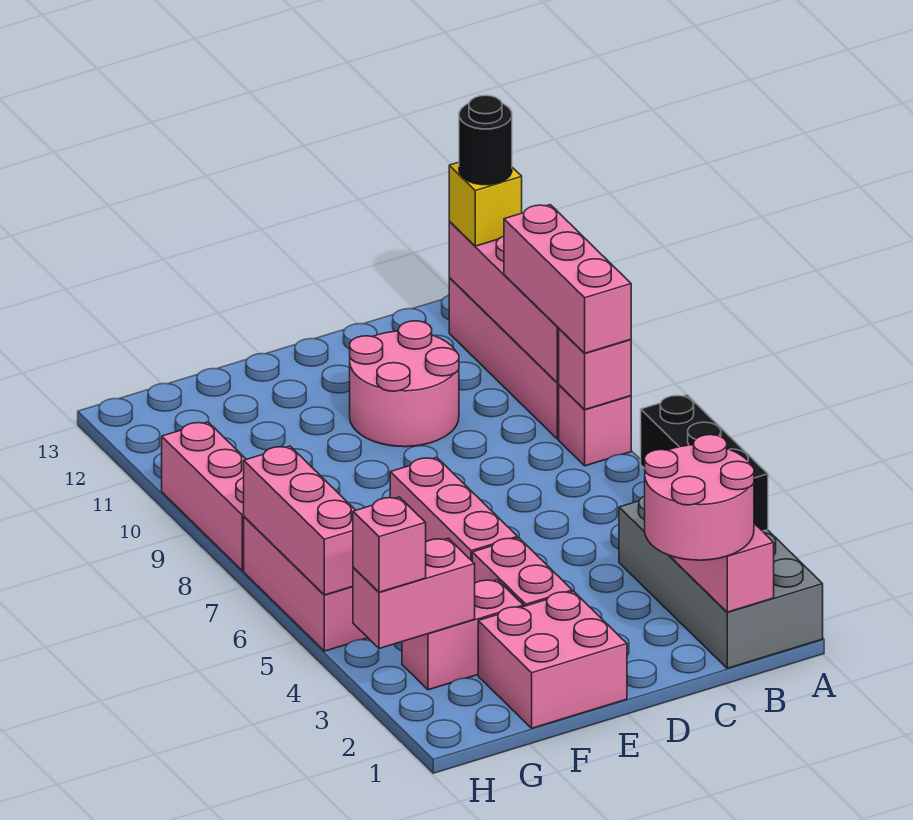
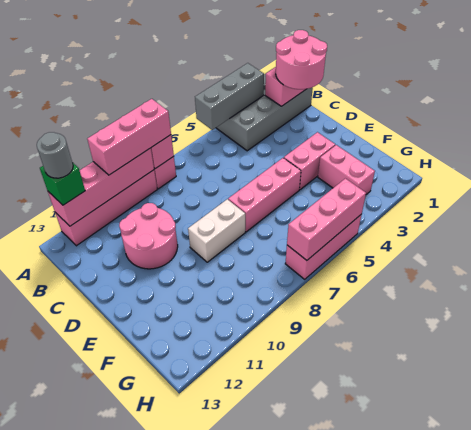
black 1x3 brick [641,395,768,531] -> grey 1x3 brick [195,63,264,130]
yellow 1x1 brick [449,162,522,246] -> green 1x1 brick [40,162,85,205]
black 1x1 round brick [459,95,512,185] -> grey 1x1 round brick [37,132,73,178]
pink 2x2 brick [478,591,627,728] -> none
none -> white 1x2 brick [188,199,245,262]
pink 1x2 brick [353,538,475,649] -> none
pink 1x1 brick [353,497,426,592] -> none
pink 1x3 brick [162,422,246,571] -> none

